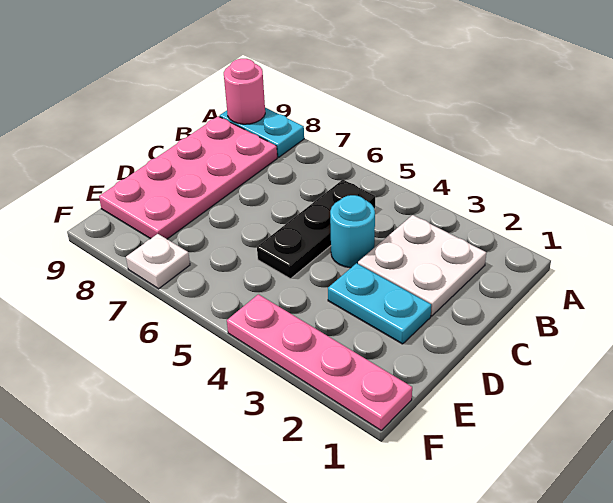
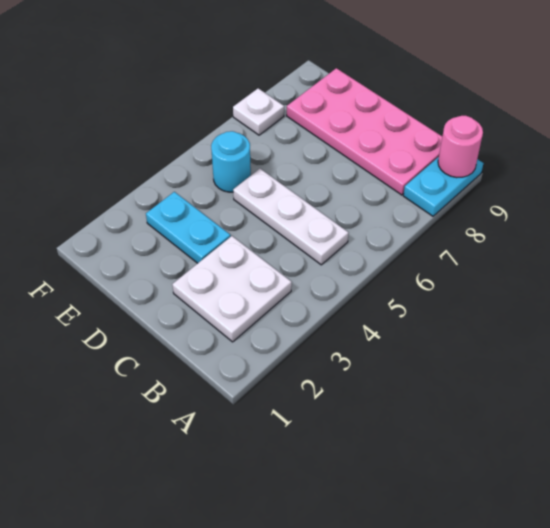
black 1x3 plate [257,180,375,279] -> white 1x3 plate [233,169,349,265]
cyan 1x1 round brick [330,195,375,268] -> cyan 1x1 round brick moved to [211,131,251,192]
cyan 1x2 plate [328,263,431,344] -> cyan 1x2 plate turned to [146,192,231,263]
pink 1x4 plate [227,294,412,430] -> none

